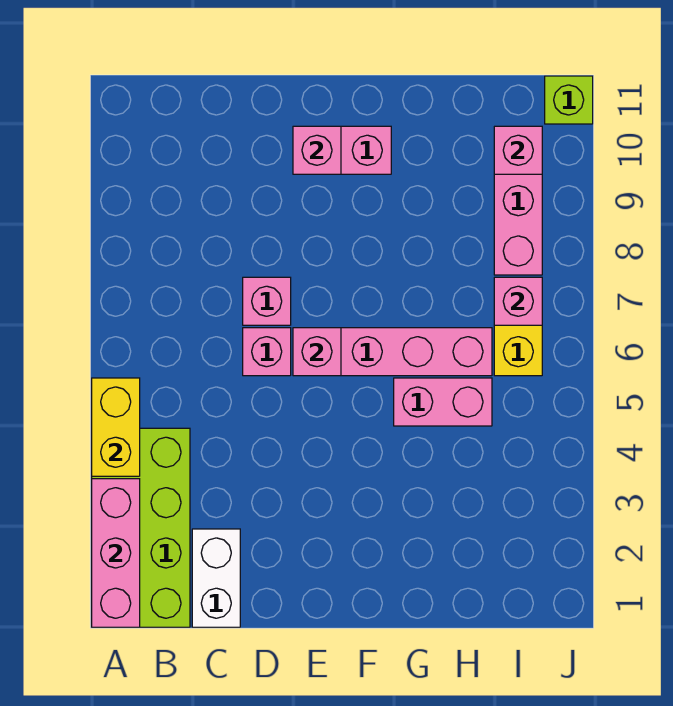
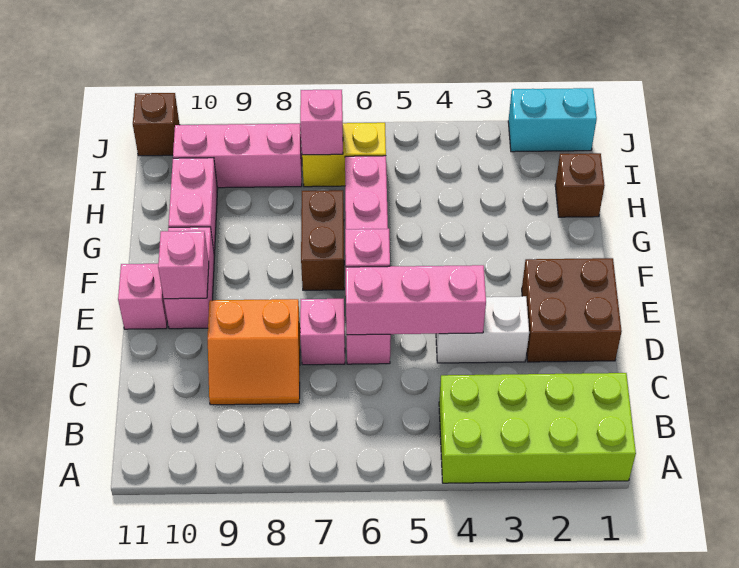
pink 1x3 brick [92,479,140,627] -> pink 1x3 brick moved to [346,265,486,335]
yellow 1x2 brick [92,378,140,476] -> none
white 1x2 brick [192,529,240,627] -> white 1x2 brick moved to [436,296,529,363]
none -> orange 2x2 slope [208,299,300,405]
none -> brown 2x2 brick [522,258,622,362]
none -> brown 1x2 brick [301,190,344,290]
pink 1x2 brick [394,378,492,426] -> pink 1x2 brick moved to [168,158,218,255]
none -> brown 1x1 brick [555,153,605,217]
pink 1x1 brick [494,126,542,174] -> pink 1x1 brick moved to [118,264,167,329]
none -> cyan 1x2 brick [508,88,597,152]
lime 1x1 brick [545,76,593,124] -> brown 1x1 brick [133,93,180,156]

